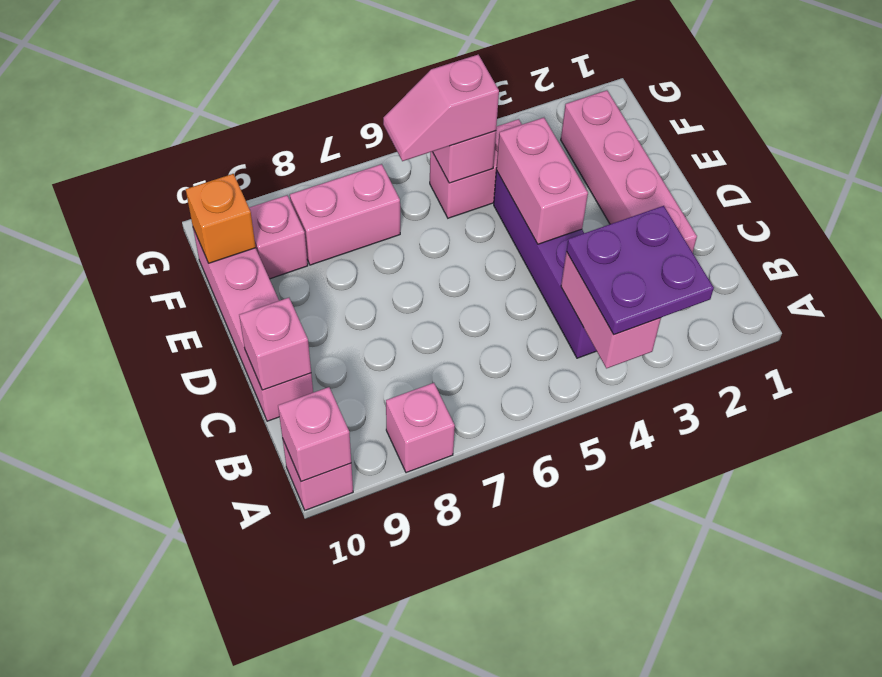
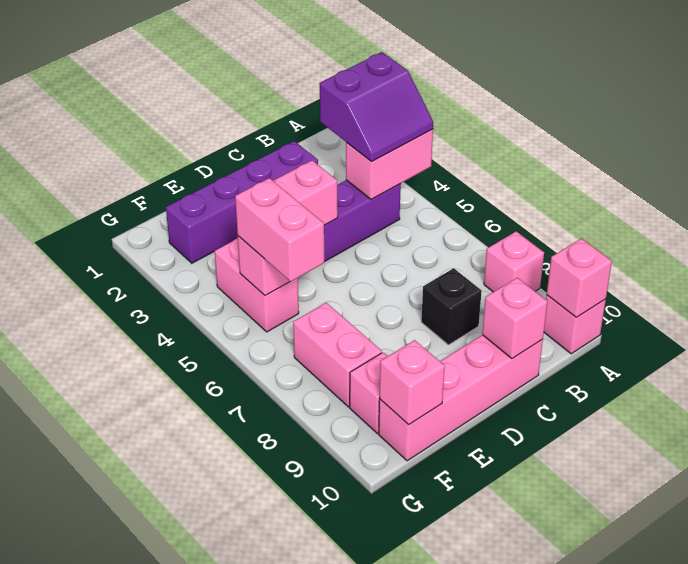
purple 2x2 plate [566,206,714,335] -> purple 2x2 slope [320,52,433,162]
pink 1x4 brick [561,90,697,253] -> purple 1x4 brick [166,141,318,263]
none -> black 1x1 brick [421,268,482,345]
pink 1x2 slope [383,55,499,161] -> pink 1x2 brick [235,178,324,282]
orange 1x1 brick [186,174,256,263] -> pink 1x1 brick [380,340,445,425]

